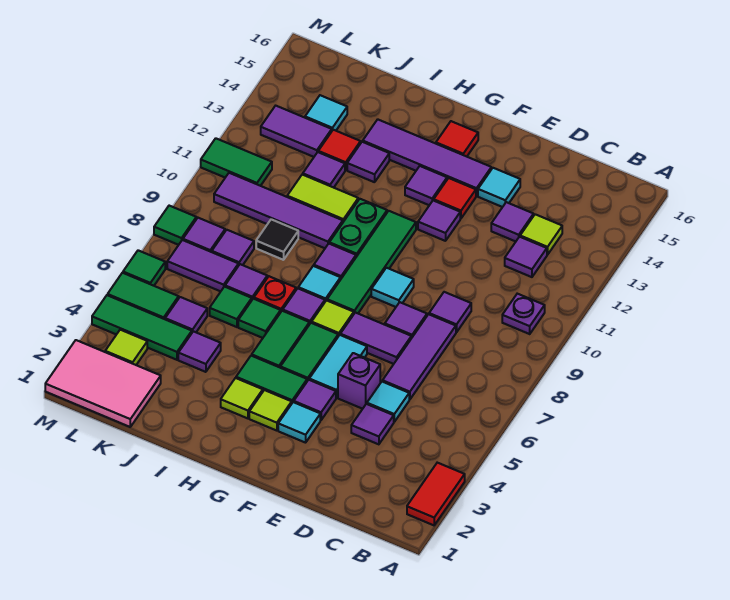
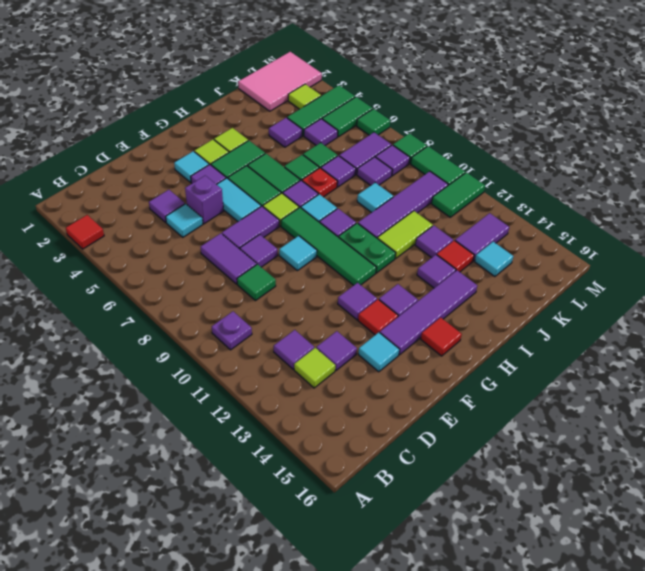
red 1x2 tile [407,463,465,525] -> red 1x1 tile [66,215,104,249]
purple 1x3 tile [383,314,456,400] -> purple 1x2 tile [201,233,257,284]
purple 1x1 tile [429,292,471,332] -> green 1x1 tile [237,264,276,301]
black 1x1 tile [256,219,298,260] -> cyan 1x1 tile [357,183,393,213]
none -> green 1x2 tile [411,146,465,185]

